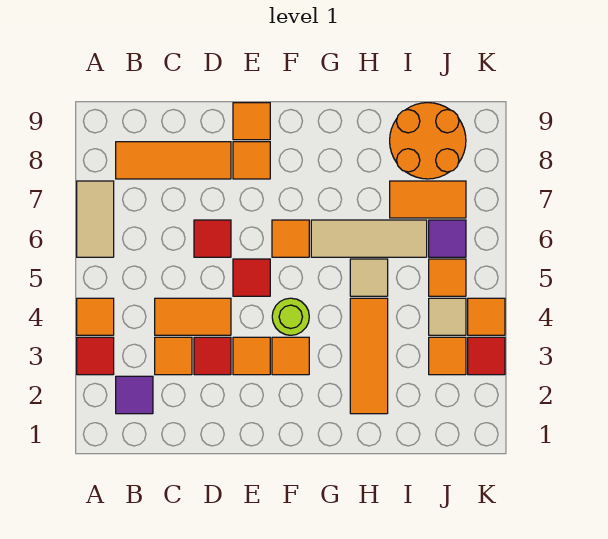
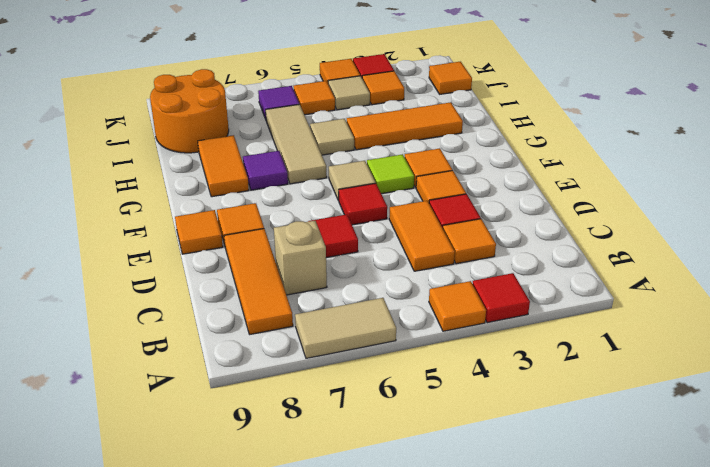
purple 1x1 tile [116,376,153,414] -> purple 1x1 tile moved to [243,151,288,190]
none -> tan 1x1 brick [274,221,327,295]
lime 1x1 round brick [272,298,309,335] -> lime 1x1 tile [367,154,414,194]
none -> tan 1x1 tile [329,161,376,201]
orange 1x1 tile [272,220,309,257] -> orange 1x1 tile moved to [429,62,472,94]
orange 1x2 tile [390,181,466,218] -> orange 1x2 tile moved to [198,135,249,197]

